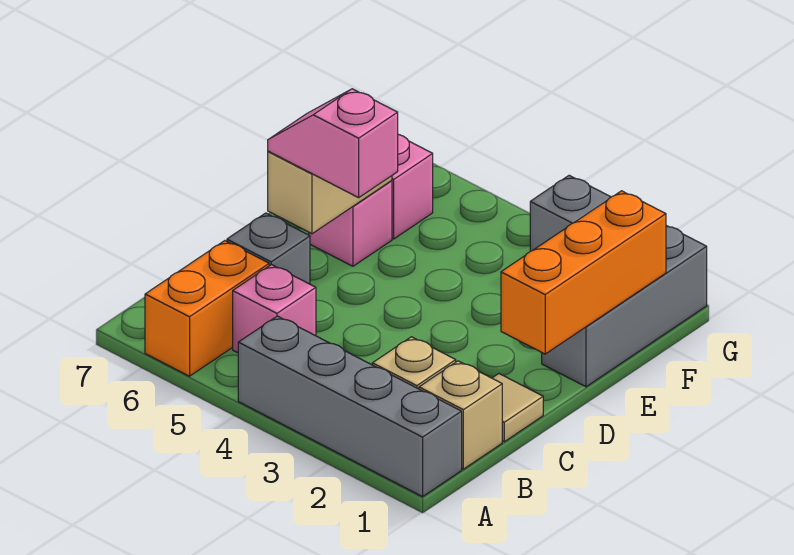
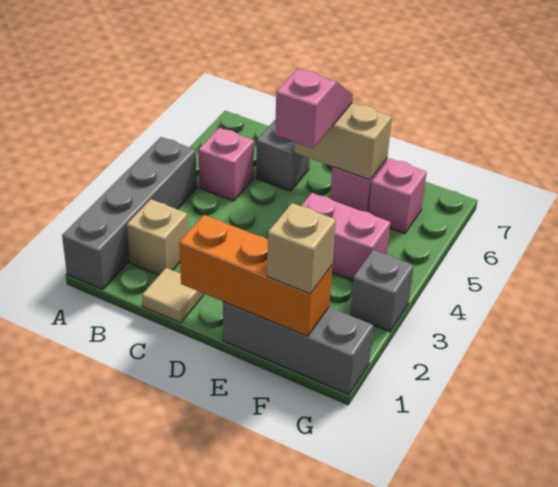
orange 1x2 brick [145,241,269,376] -> none
tan 1x1 brick [419,361,502,469] -> tan 1x1 brick moved to [267,203,336,294]
none -> pink 1x2 brick [301,193,391,281]

